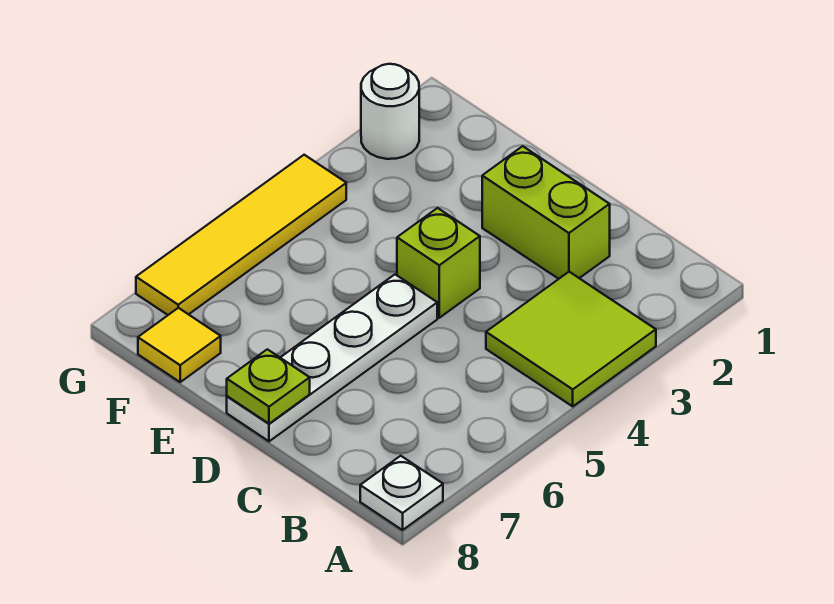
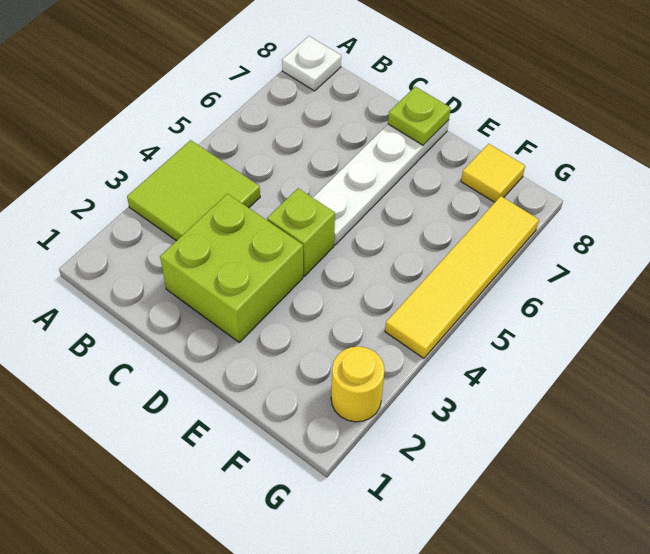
lime 1x2 brick [482,146,610,279] -> lime 2x2 brick [160,194,303,342]
white 1x1 round brick [361,64,419,159] -> yellow 1x1 round brick [331,346,385,422]

